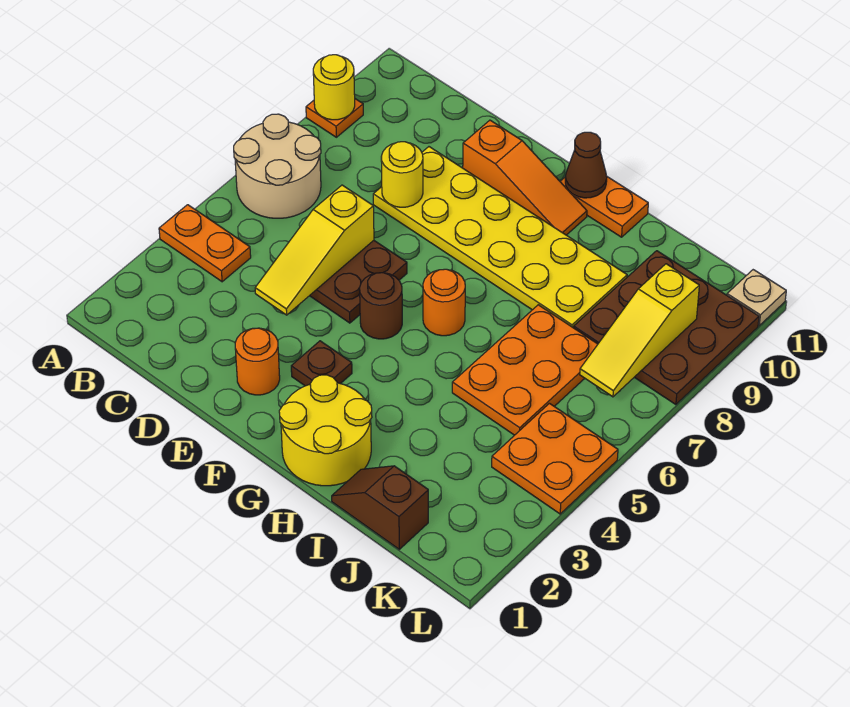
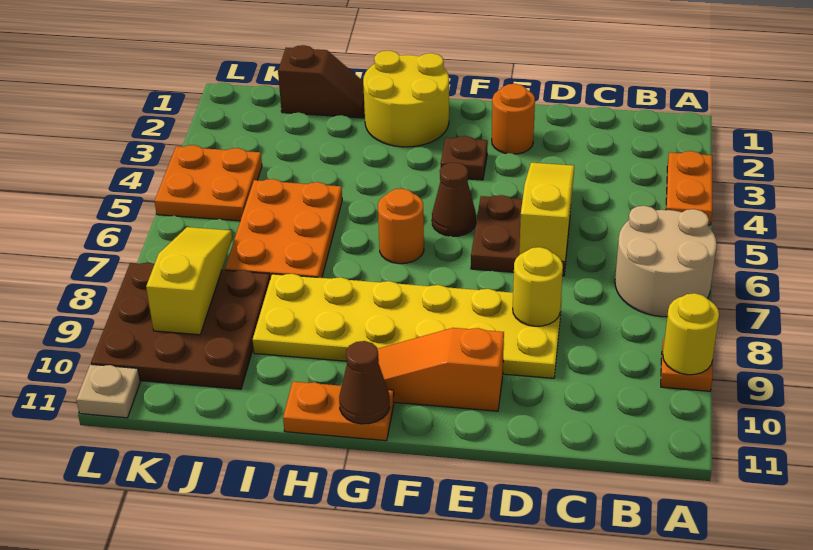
orange 1x2 plate [159,205,251,282] -> orange 1x2 plate turned to [666,151,712,225]
brown 1x1 round brick [360,273,402,339] -> brown 1x1 cone [432,162,476,236]

